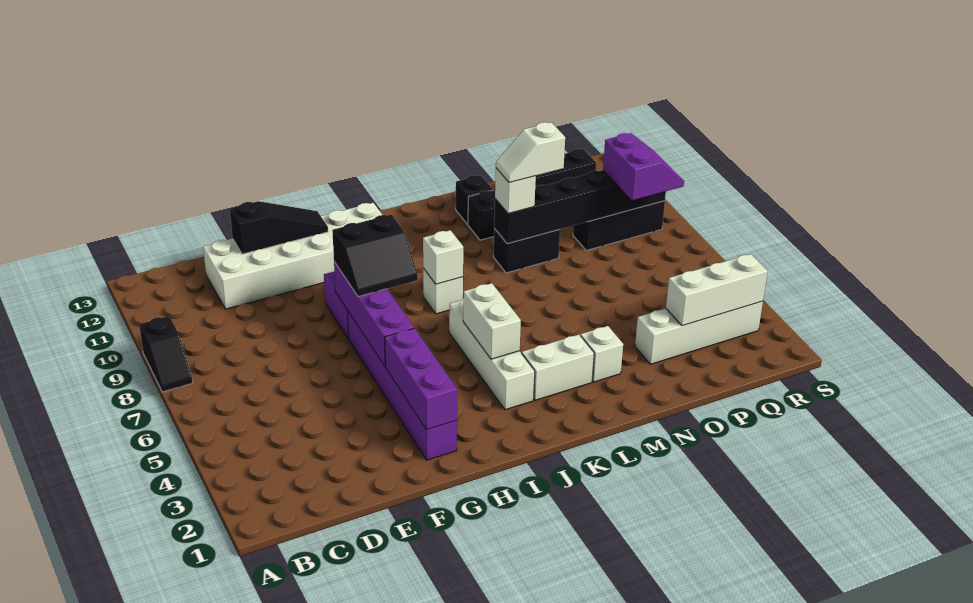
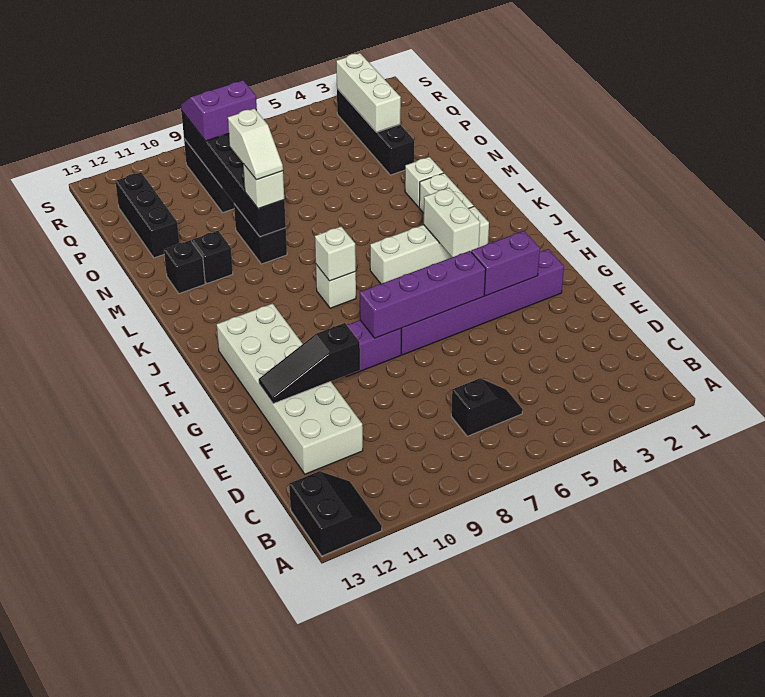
black 1x2 slope [139,316,193,392] -> black 1x2 slope moved to [451,378,523,436]
black 1x3 slope [230,201,328,254] -> black 1x3 slope turned to [259,323,360,404]
purple 1x3 brick [385,328,457,430] -> purple 1x2 brick [471,231,540,296]
black 2x2 slope [332,214,418,297] -> black 2x2 slope moved to [289,471,382,556]
white 1x2 brick [463,283,521,359] -> white 1x2 brick turned to [424,188,480,257]
white 1x4 brick [635,301,763,364] -> black 1x4 brick [337,89,414,175]

